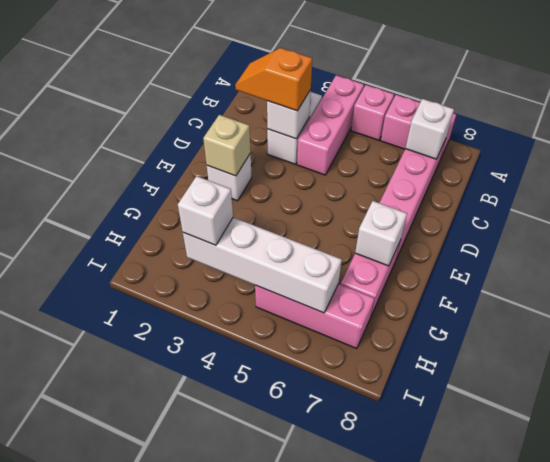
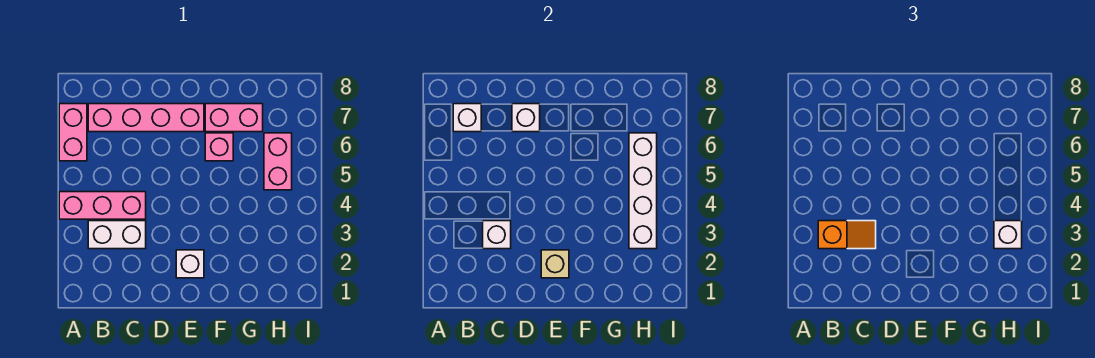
pink 1x1 brick [351,85,394,140] -> pink 1x1 brick moved to [205,133,233,161]
orange 1x2 slope [235,48,312,111] -> orange 1x2 slope turned to [818,221,876,249]
white 1x1 brick [355,201,407,266] -> white 1x1 brick moved to [512,104,540,132]
pink 1x3 brick [255,284,375,349] -> pink 1x2 brick [264,133,292,190]

